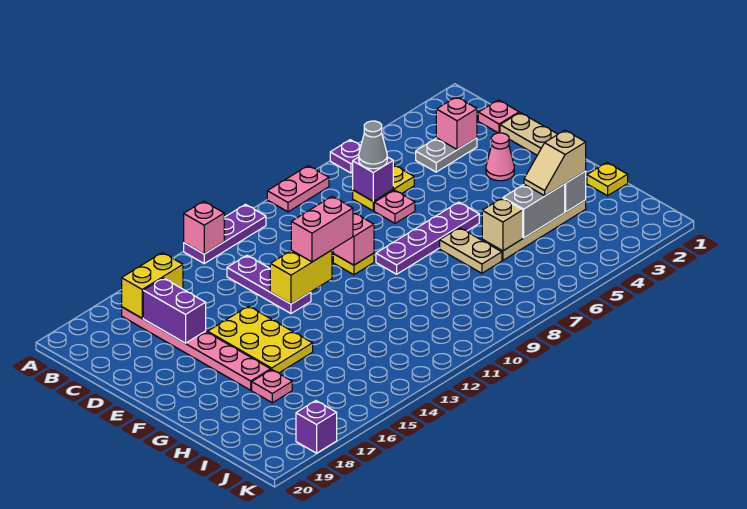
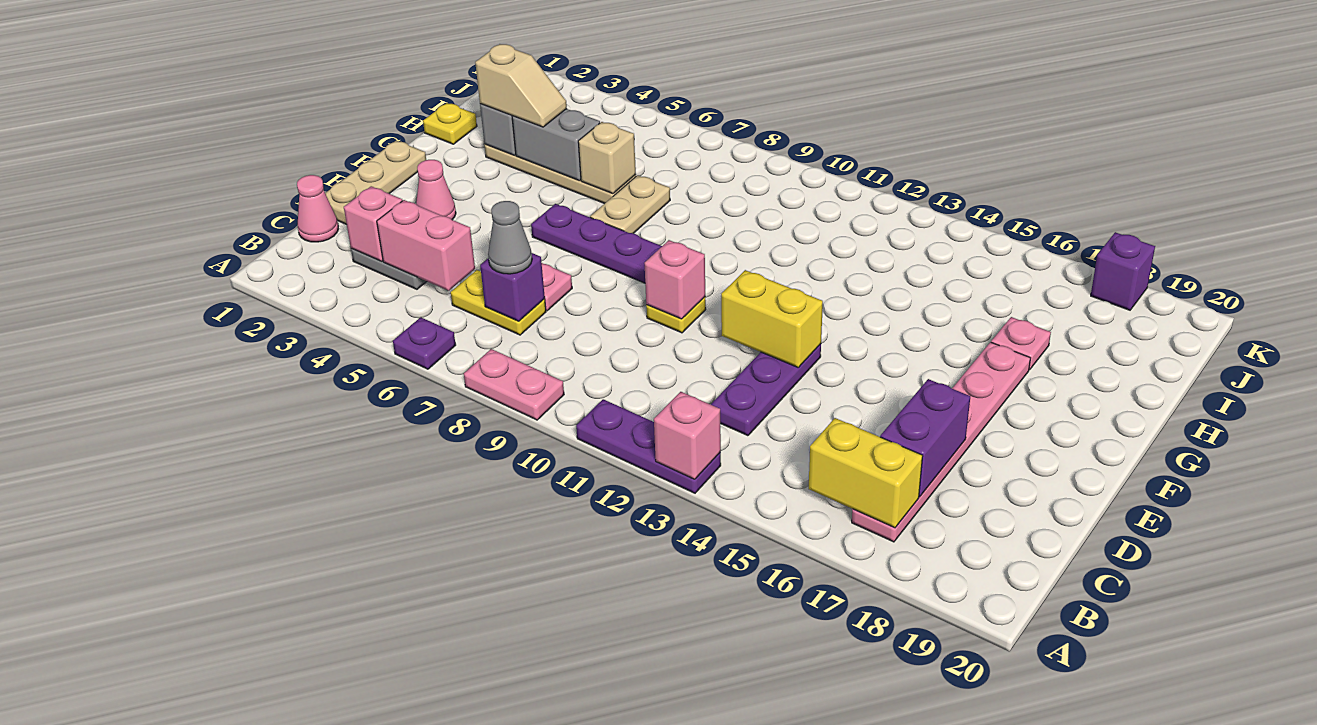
pink 1x1 plate [478,100,519,133] -> pink 1x1 cone [297,175,338,242]
pink 1x2 brick [291,196,353,262] -> pink 1x2 brick moved to [377,200,475,291]
yellow 2x3 plate [208,306,313,373] -> none

